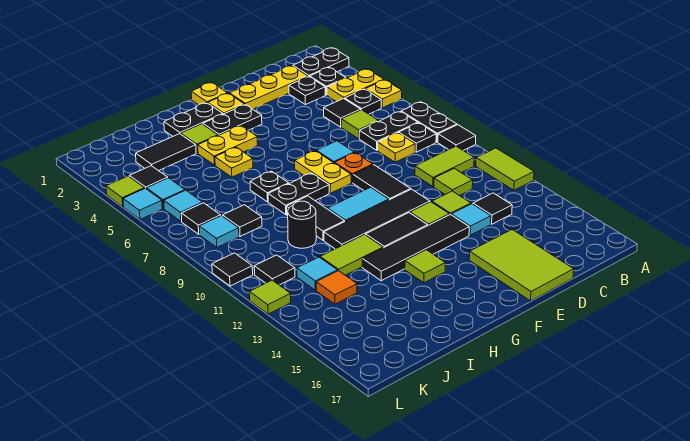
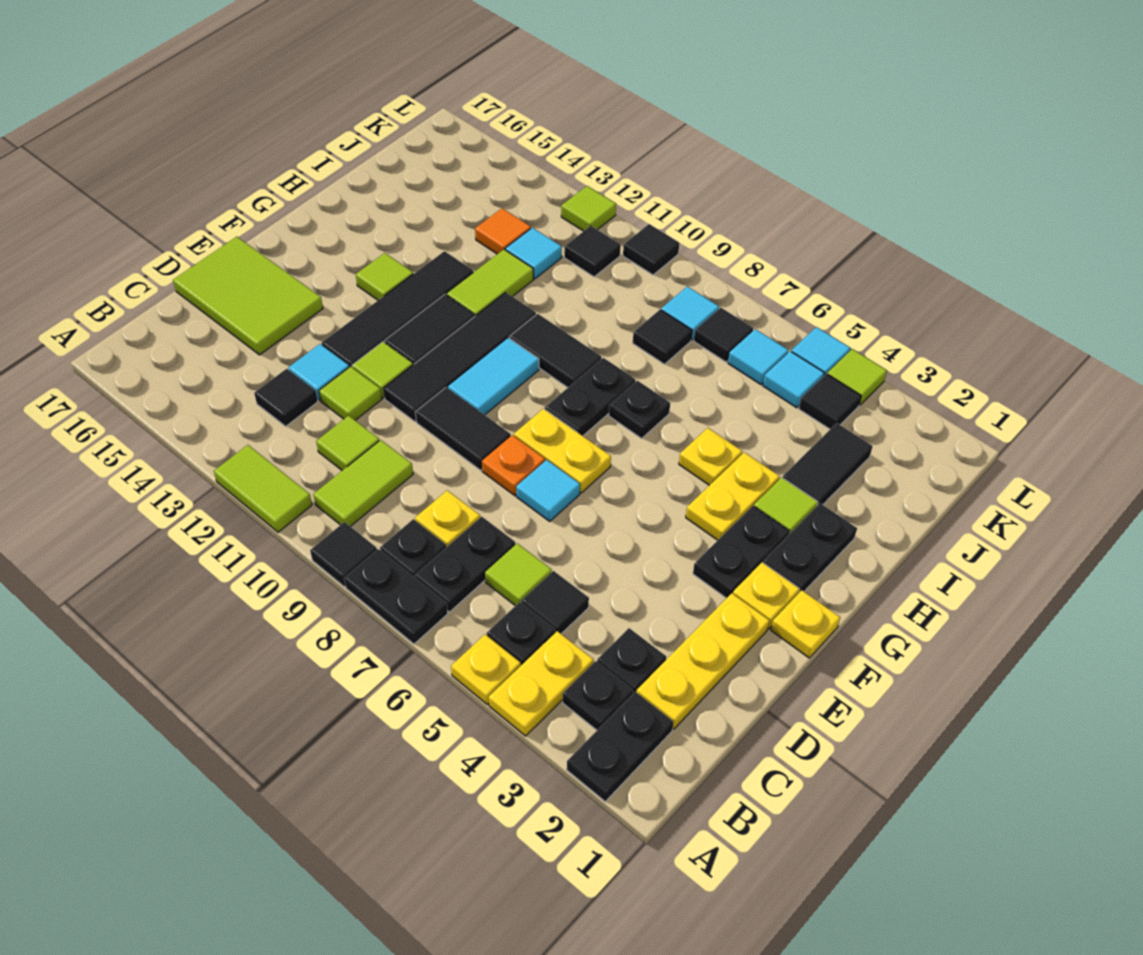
black 1x1 round brick [288,201,316,248] -> none

